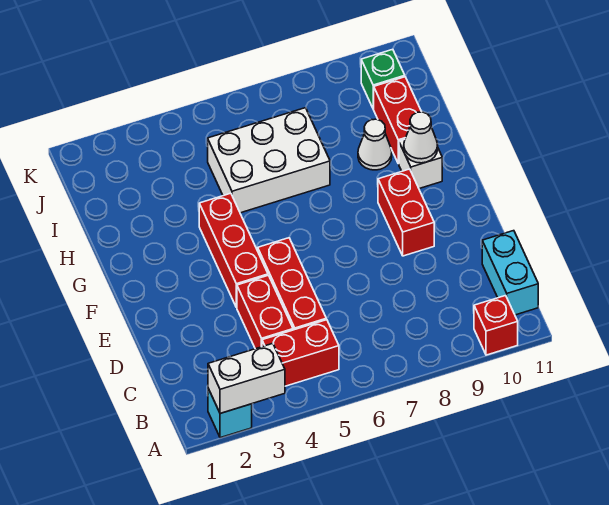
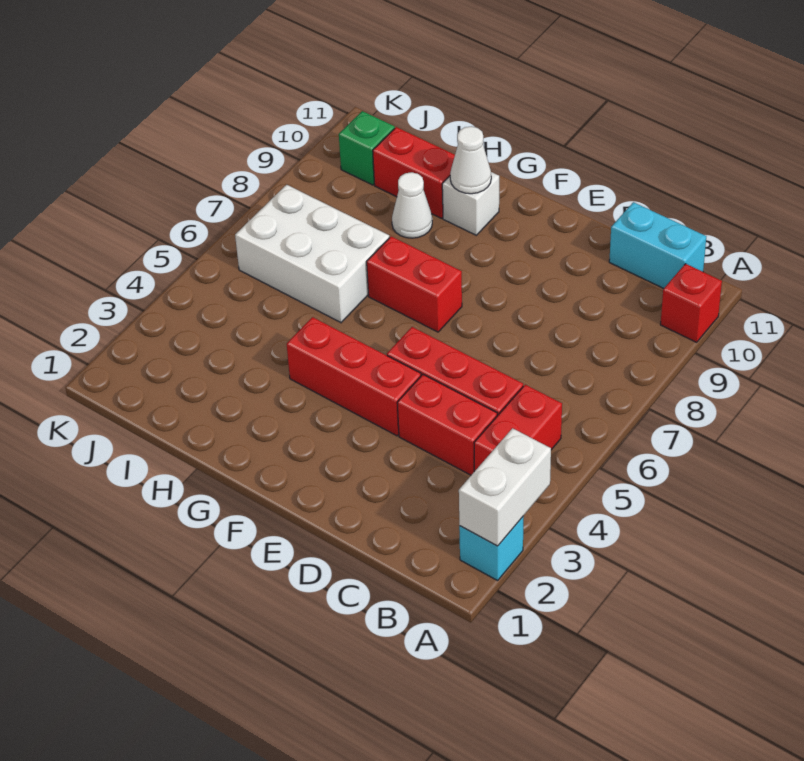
red 1x2 brick [378,169,434,256] -> red 1x2 brick moved to [367,236,462,332]
white 2x3 brick [208,108,330,213] -> white 2x3 brick turned to [235,185,389,323]

